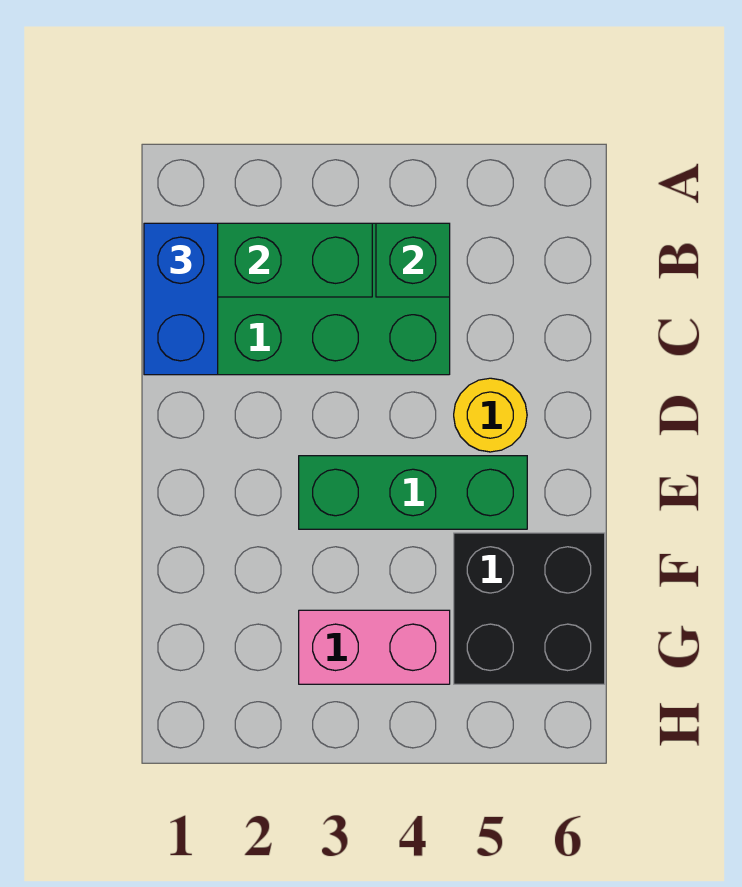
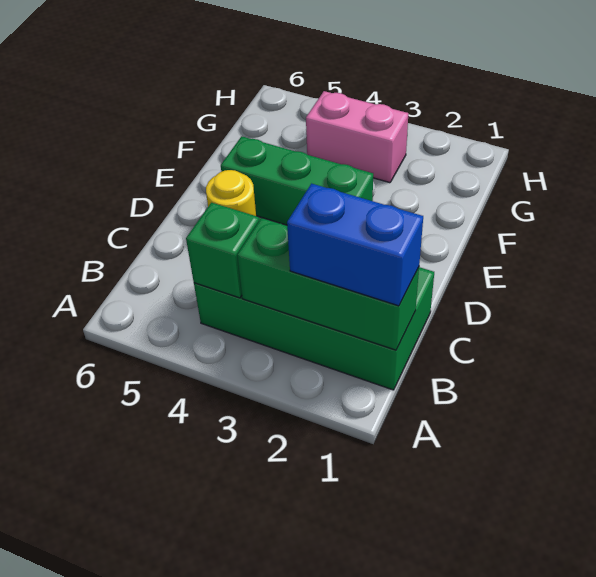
blue 1x2 brick [144,223,218,375] -> blue 1x2 brick turned to [287,184,423,306]
black 2x2 brick [454,533,605,684] -> none

